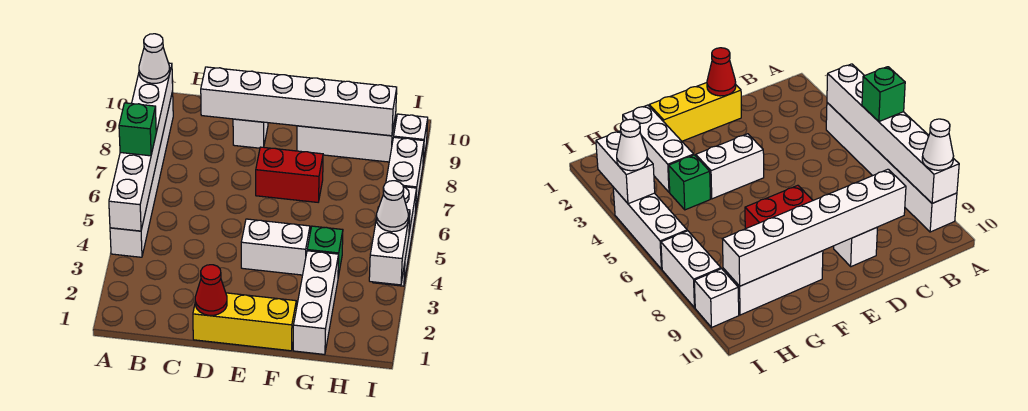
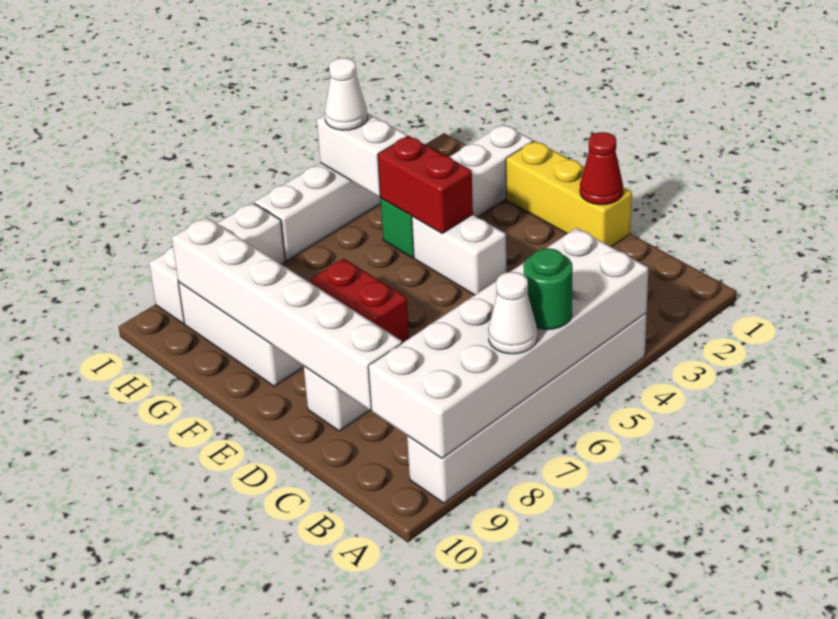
white 1x6 brick [109,63,173,231] -> white 2x6 brick [368,228,648,458]
green 1x1 brick [119,103,156,156] -> green 1x1 round brick [523,248,573,329]
white 1x1 cone [139,34,170,83] -> white 1x1 cone moved to [488,272,537,354]
none -> red 1x2 brick [378,136,473,233]
white 1x2 brick [369,207,410,285] -> white 1x2 brick turned to [317,113,407,197]

